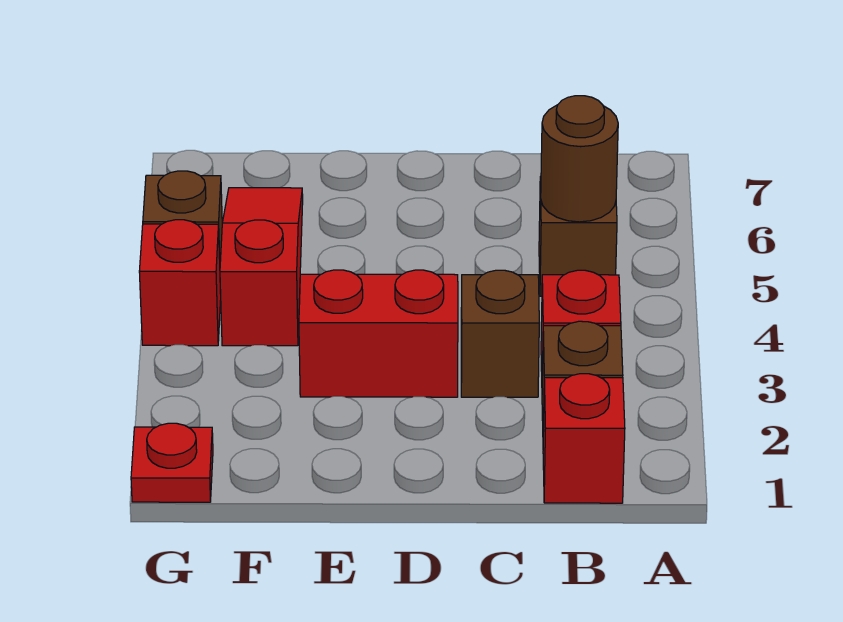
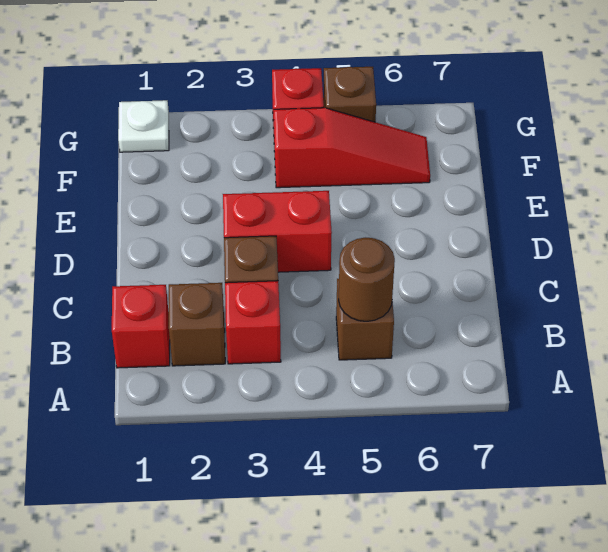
red 1x2 brick [299,270,458,397] -> red 1x2 brick turned to [223,191,332,272]
red 1x1 plate [131,423,213,502] -> white 1x1 plate [118,100,169,152]

